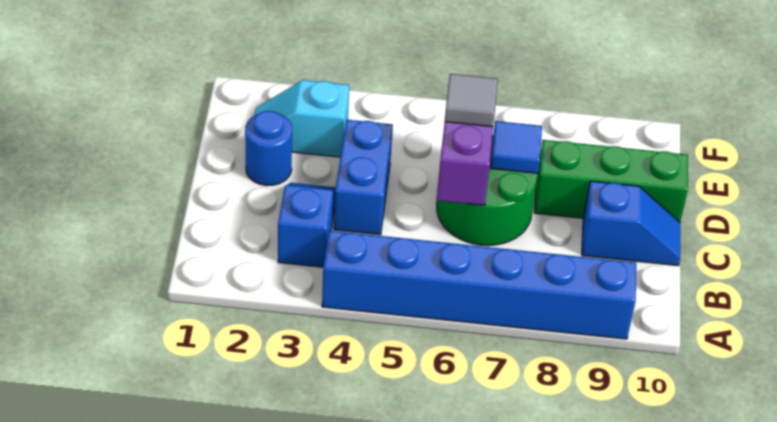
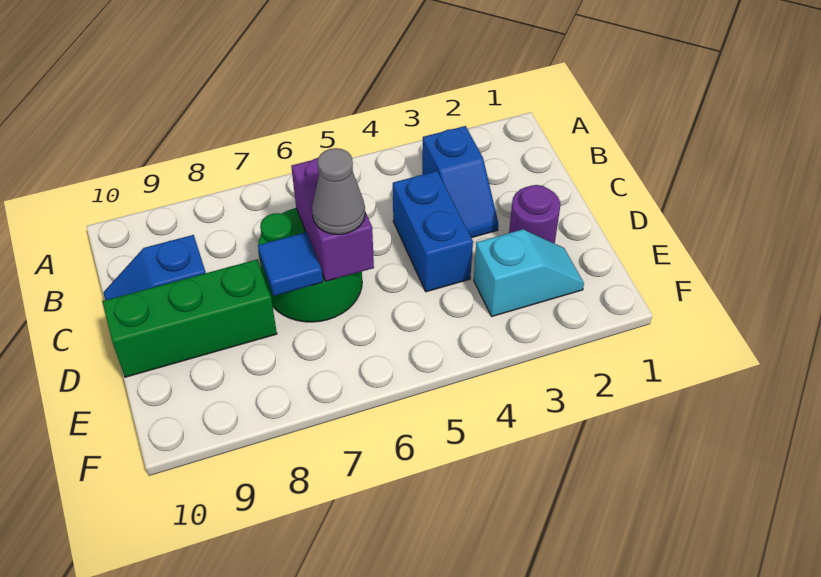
blue 1x6 brick [322,231,636,339] -> none
blue 1x1 round brick [245,111,292,186] -> purple 1x1 round brick [509,185,560,243]
grey 1x1 tile [445,74,498,127] -> grey 1x1 cone [312,148,365,235]

